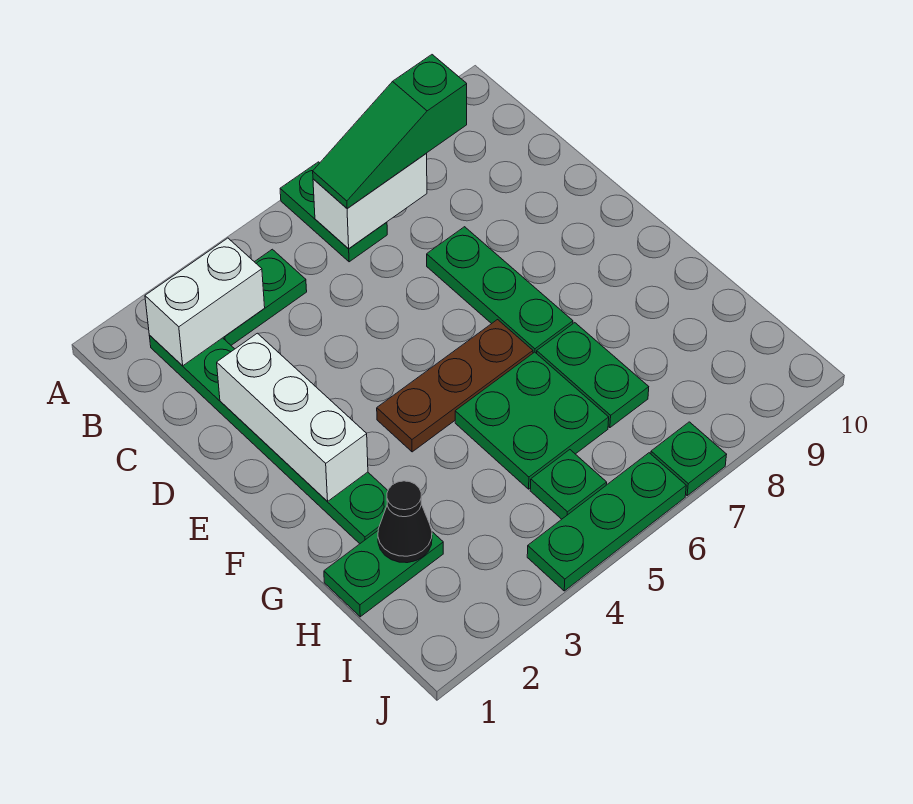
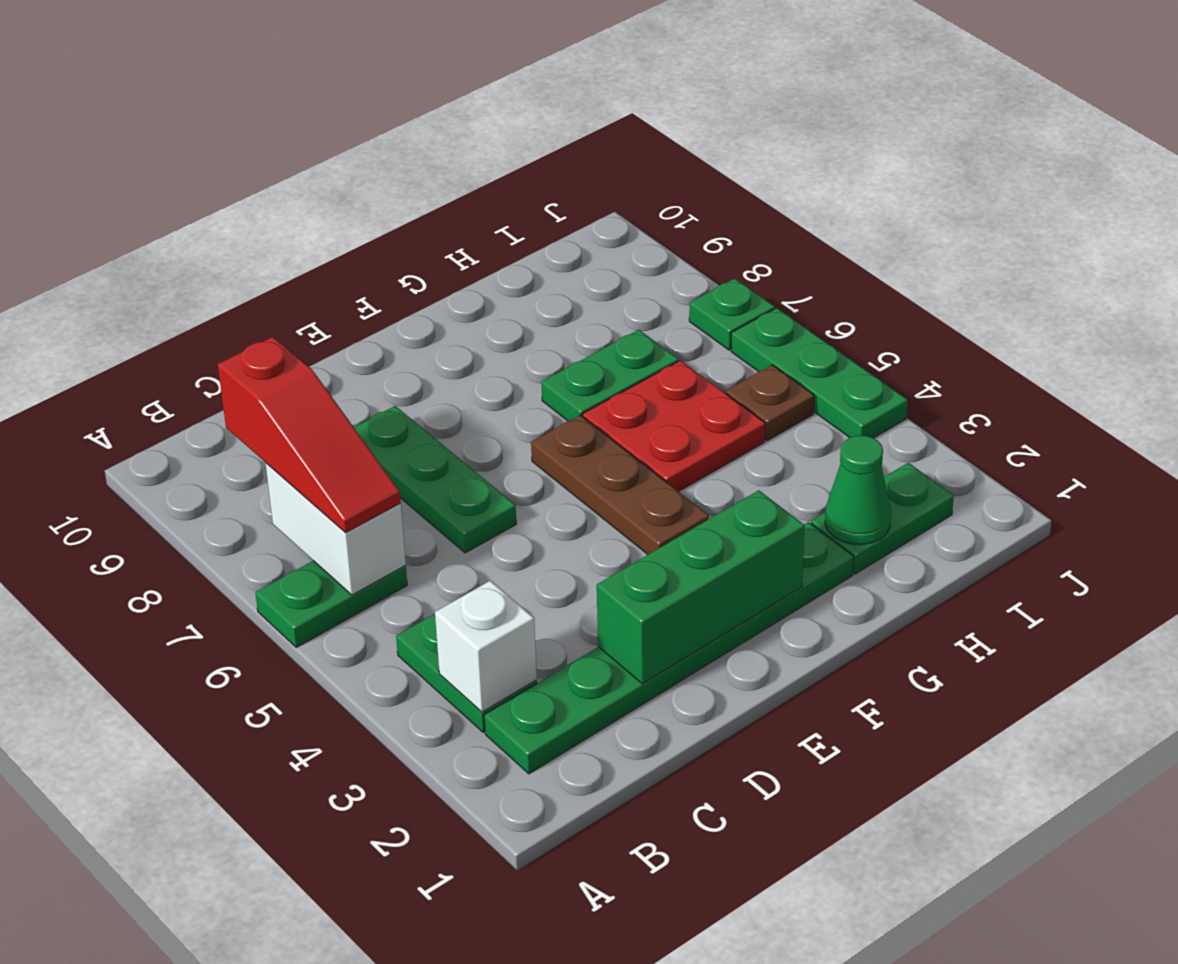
white 1x2 brick [145,238,265,366] -> white 1x1 brick [435,581,537,712]
green 1x3 slope [313,55,467,209] -> red 1x3 slope [218,337,401,533]
white 1x3 brick [217,333,368,502] -> green 1x3 brick [597,490,805,684]
green 1x3 plate [427,227,573,353] -> green 1x3 plate turned to [354,406,516,553]
green 2x2 plate [455,352,609,489] -> red 2x2 plate [583,360,765,491]
green 1x2 plate [324,531,443,617] -> green 1x2 plate turned to [811,463,954,574]
black 1x1 cone [378,481,432,563] -> green 1x1 cone [825,436,891,545]
green 1x1 plate [530,450,607,519] -> brown 1x1 plate [726,365,814,441]

